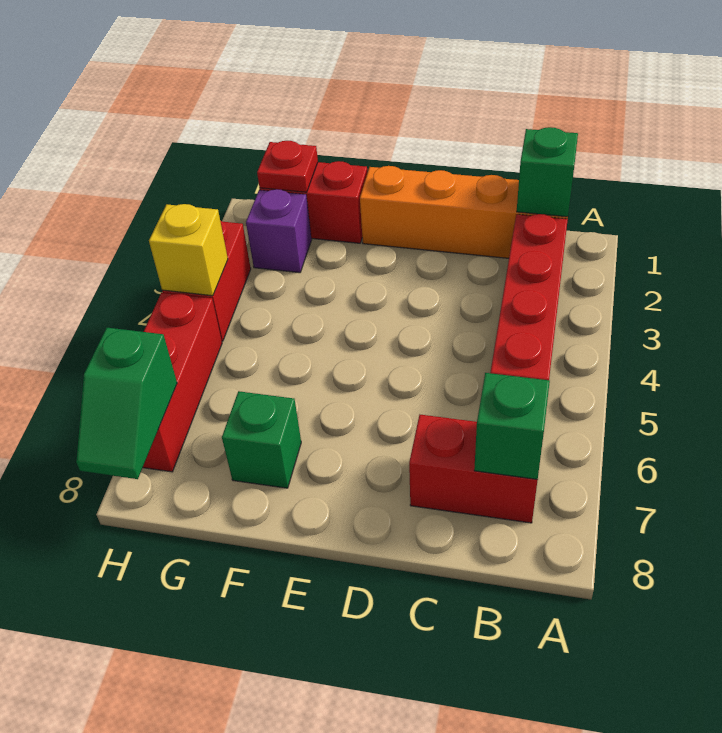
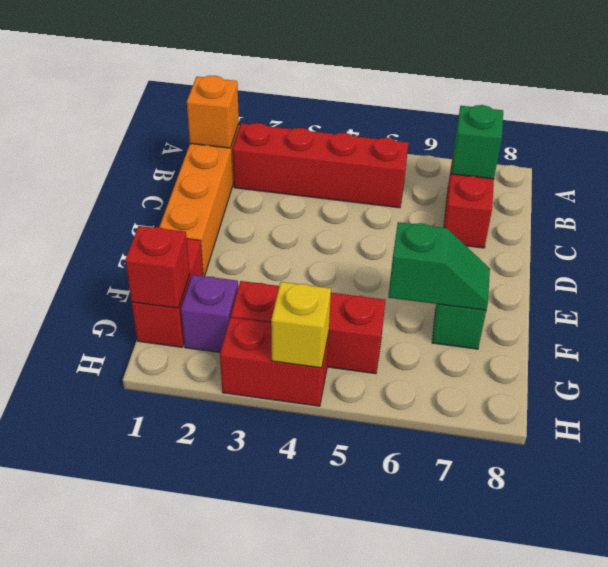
green 1x1 brick [517,127,578,217] -> orange 1x1 brick [187,75,239,148]
red 1x1 plate [257,141,318,192] -> red 1x1 brick [125,226,190,308]
red 1x3 brick [143,293,222,472] -> red 1x3 brick moved to [231,281,385,374]
green 1x2 slope [76,328,177,479] -> green 1x2 slope moved to [388,222,490,310]

